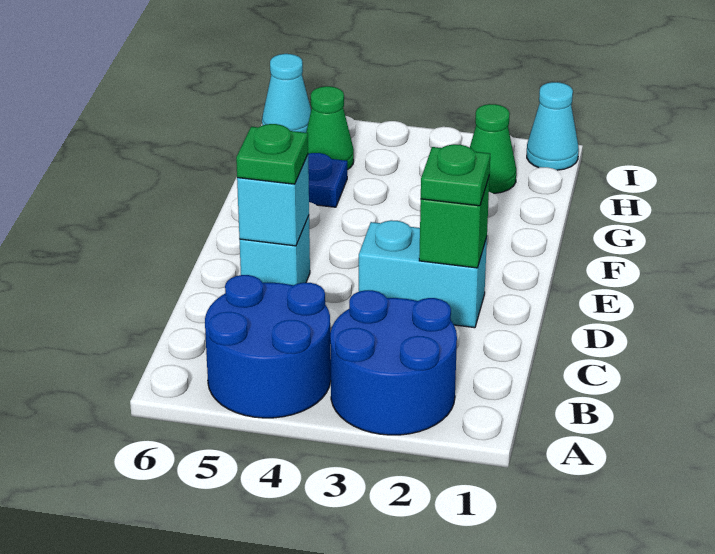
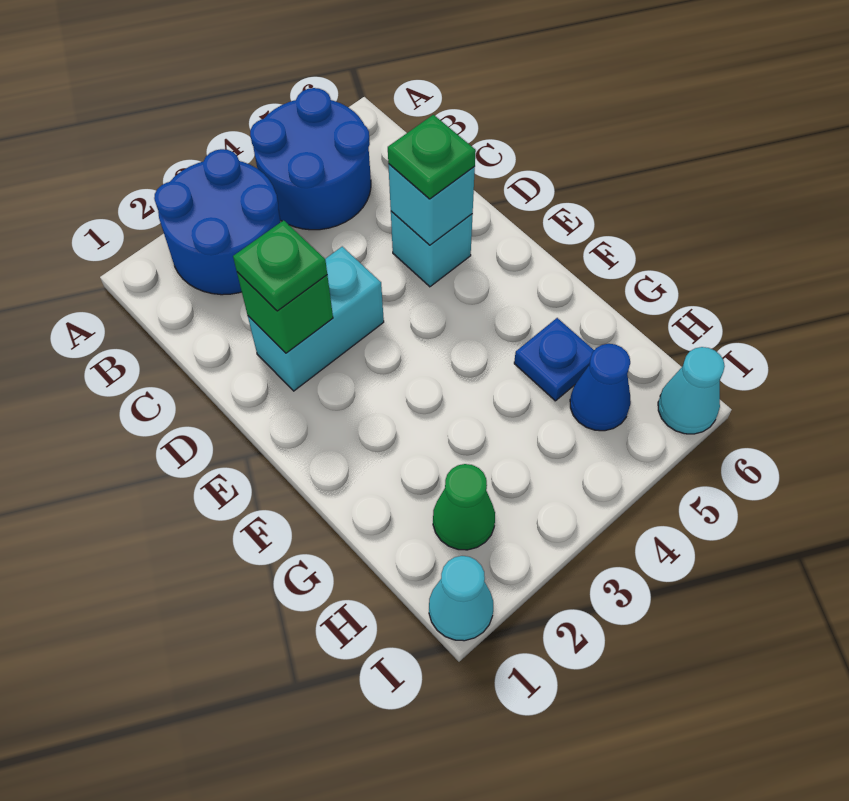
green 1x1 cone [306,86,354,170] -> blue 1x1 cone [570,344,631,431]

